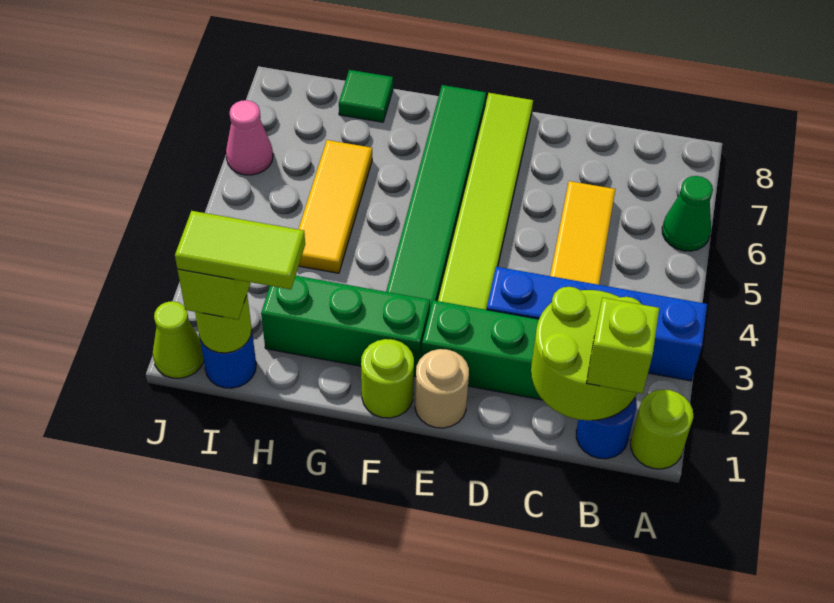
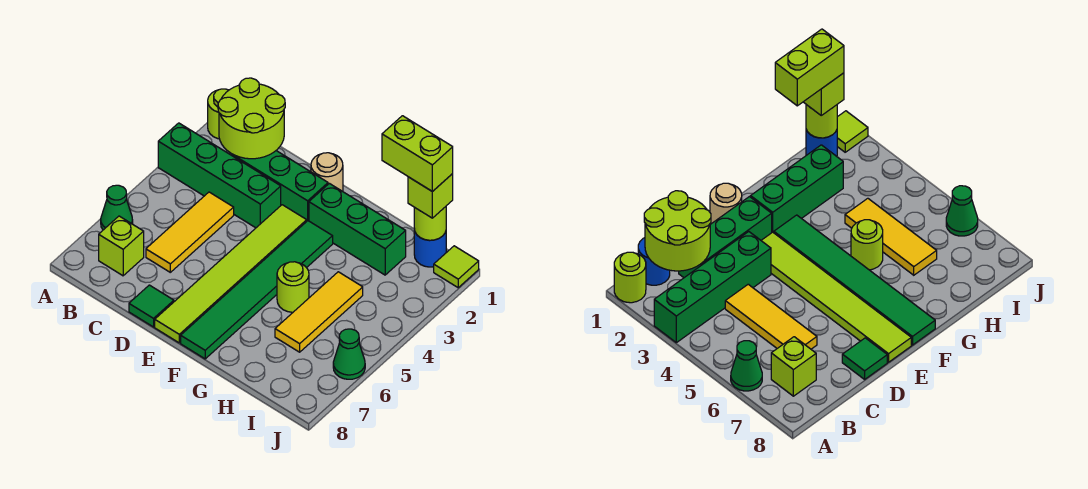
blue 1x4 brick [487,267,707,381] -> green 1x4 brick [158,123,281,228]
lime 1x1 brick [587,298,659,394] -> lime 1x1 brick moved to [99,216,144,276]
lime 1x1 round brick [361,339,414,418] -> lime 1x1 round brick moved to [277,262,309,312]
lime 1x2 tile [175,211,305,289] -> lime 1x2 brick [382,116,453,192]
green 1x1 tile [339,70,393,122] -> green 1x1 tile moved to [129,285,174,327]
lime 1x1 cone [153,301,204,378] -> lime 1x1 tile [434,246,479,288]
pink 1x1 cone [226,100,273,175] -> green 1x1 cone [333,329,365,379]

